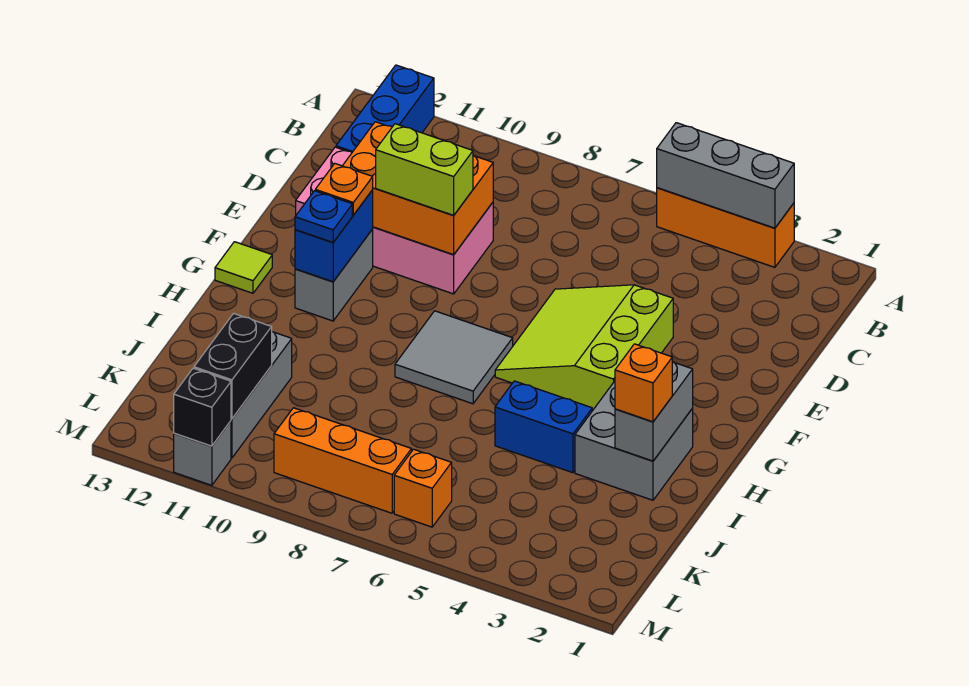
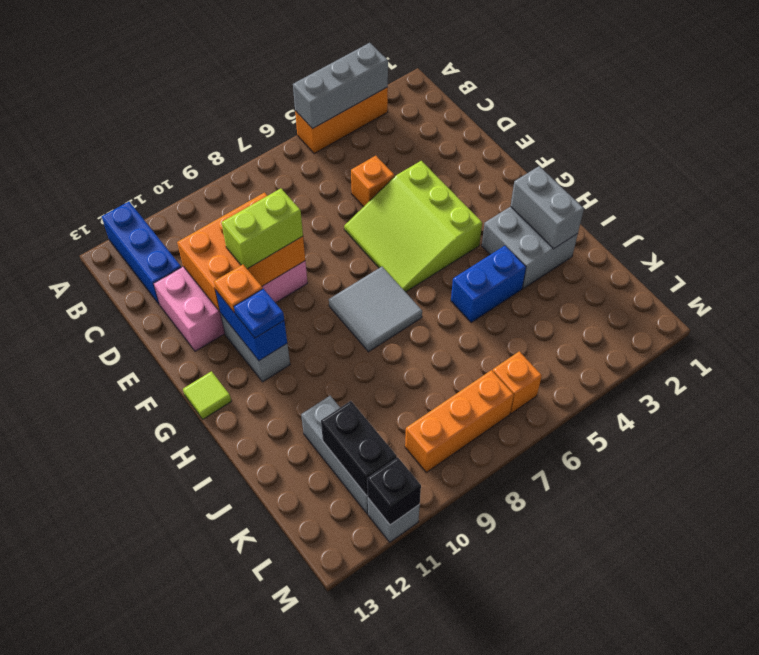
orange 1x1 brick [615,344,672,422] -> orange 1x1 brick moved to [351,156,394,207]

